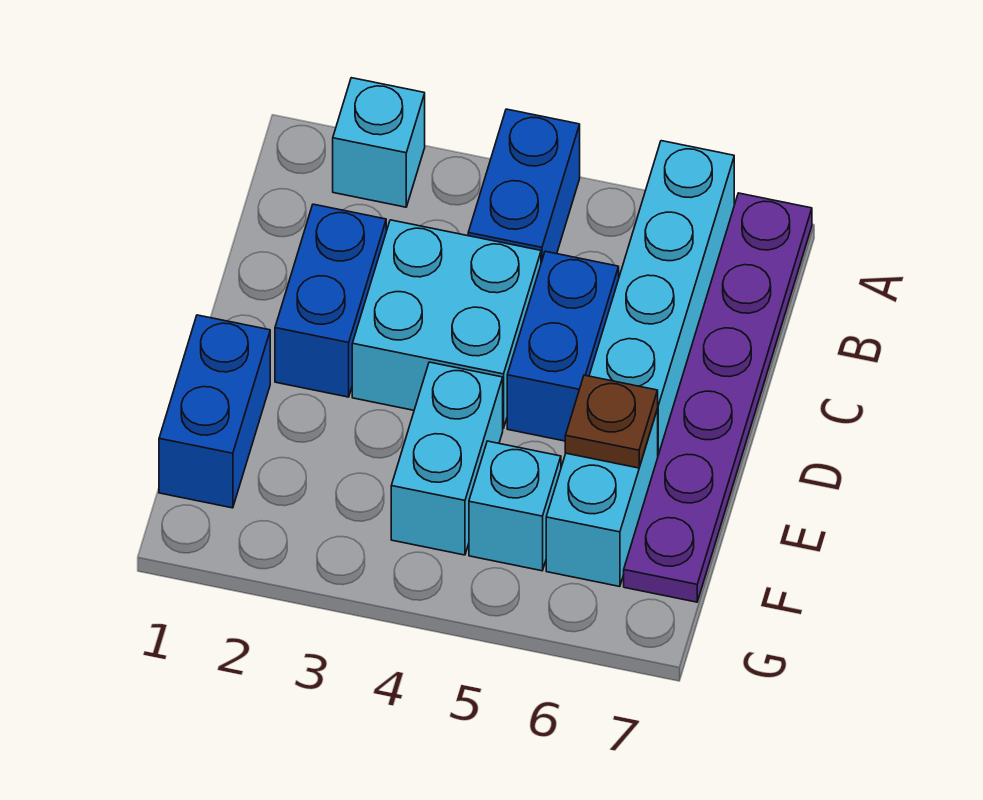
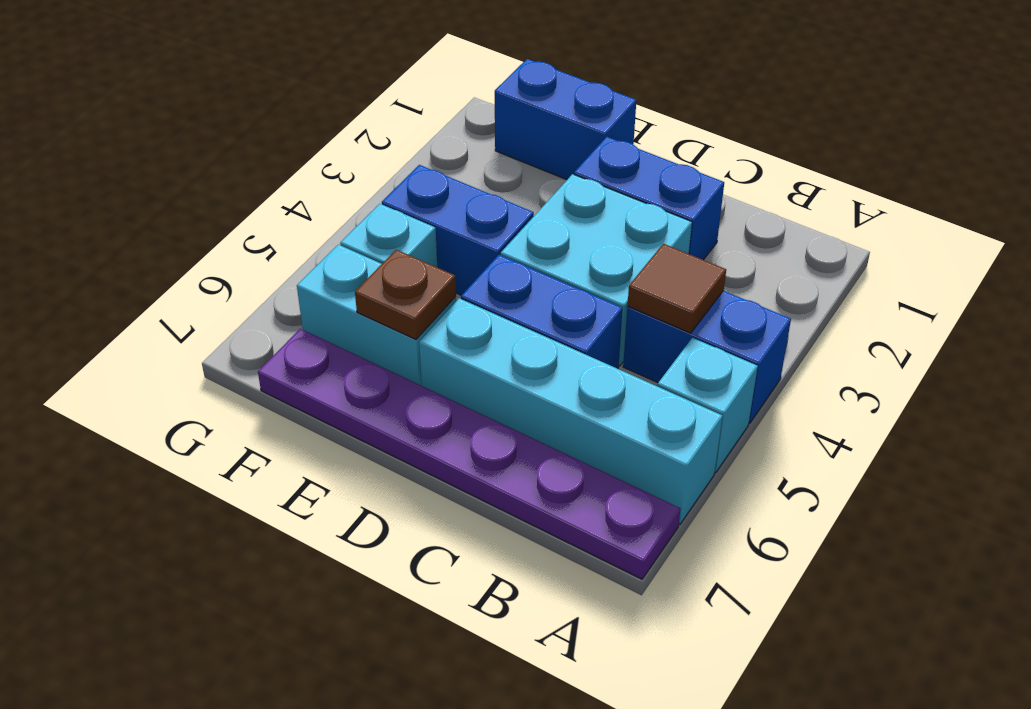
cyan 1x1 brick [333,78,425,207] -> cyan 1x1 brick moved to [657,338,758,472]
none -> brown 1x1 tile [628,244,726,333]
cyan 1x2 brick [391,362,503,555] -> blue 1x2 brick [382,165,534,295]

